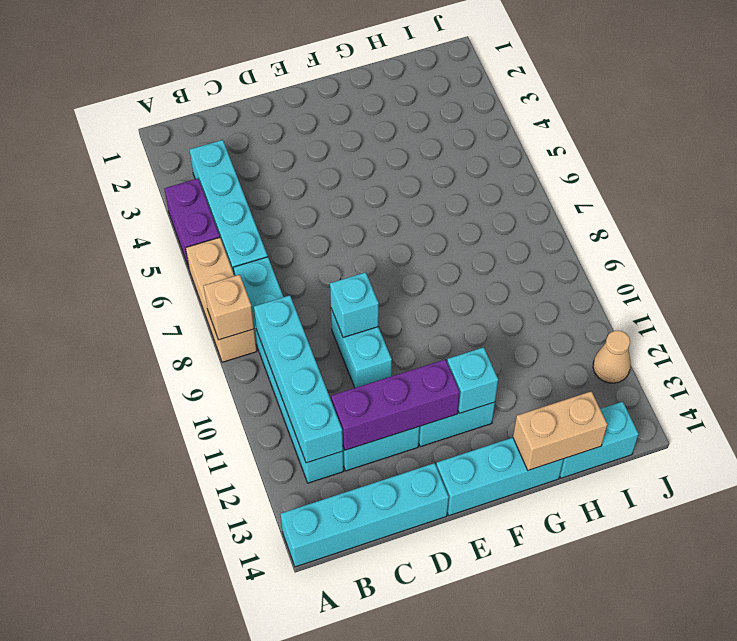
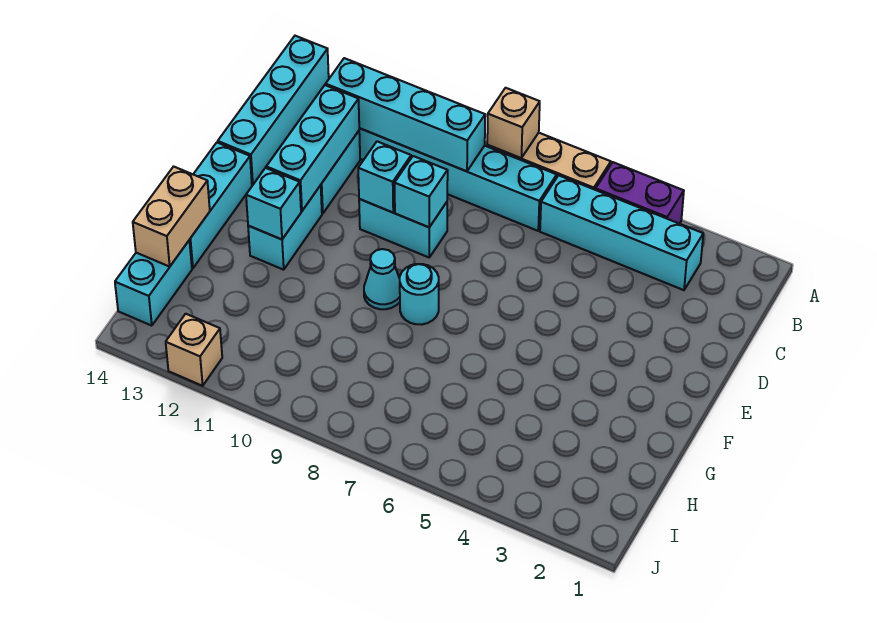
purple 1x3 brick [331,359,460,450] -> cyan 1x3 brick [266,85,359,211]
none -> cyan 1x1 brick [358,141,411,212]
none -> cyan 1x1 round brick [400,264,439,324]
none -> cyan 1x1 cone [364,249,400,309]
tan 1x1 cone [593,331,631,383] -> tan 1x1 brick [166,314,222,386]

